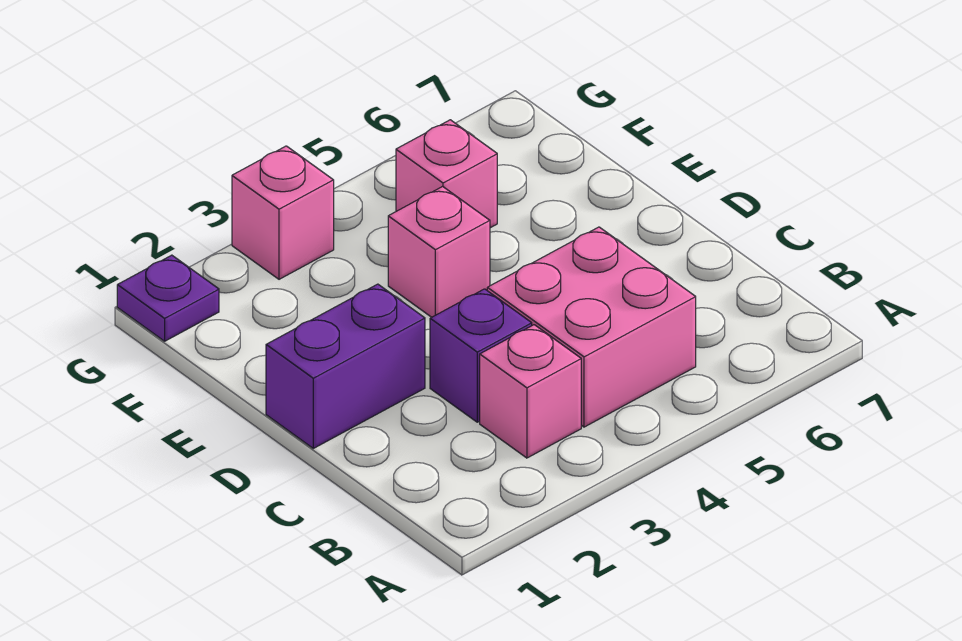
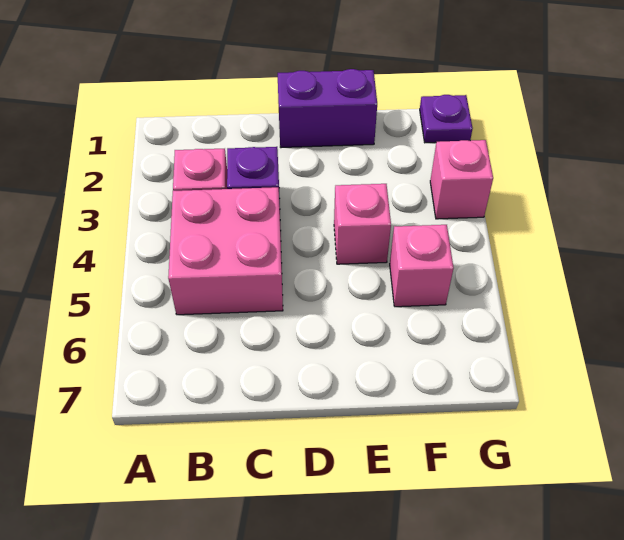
purple 1x2 brick [266,284,425,448] -> purple 1x2 brick turned to [278,69,377,148]

